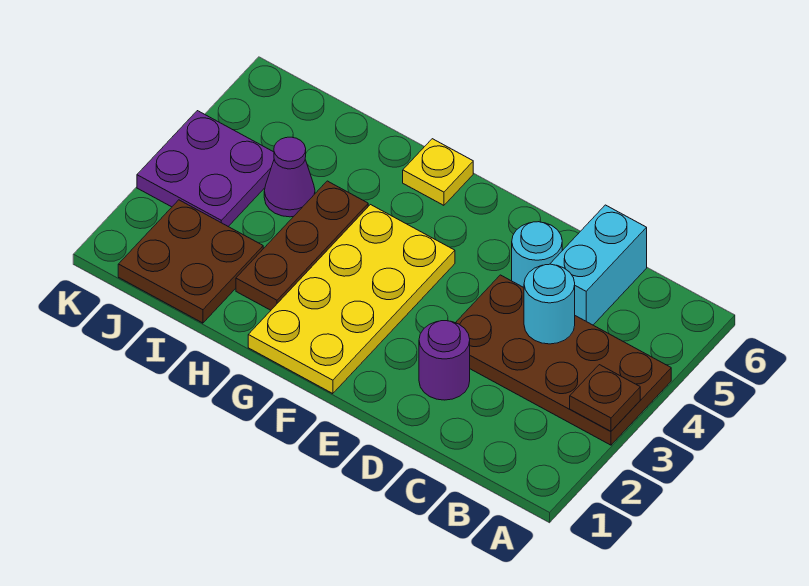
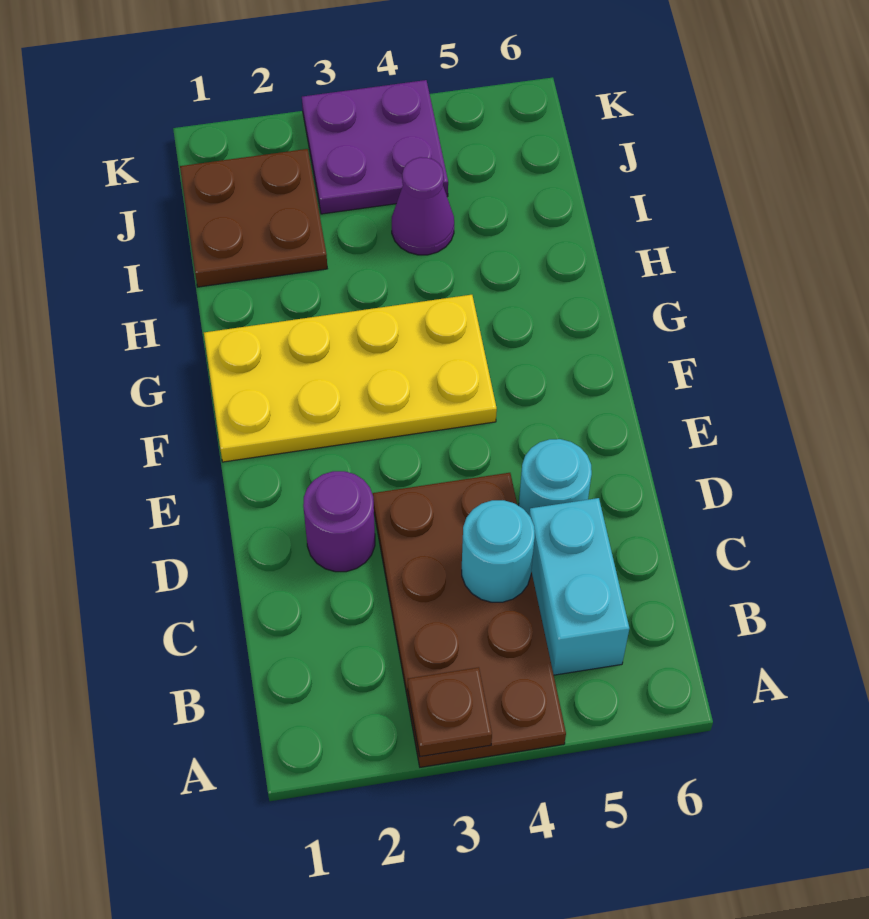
cyan 1x2 brick [550,205,647,325] -> cyan 1x2 brick turned to [529,498,629,675]
yellow 1x1 plate [403,139,473,205] -> none
brown 1x3 plate [236,181,368,310] -> none

